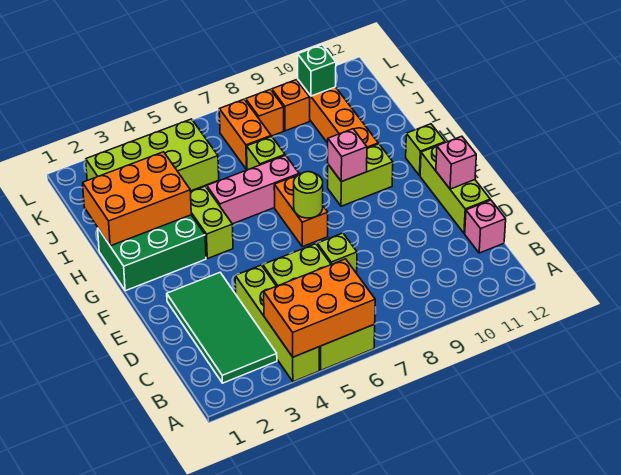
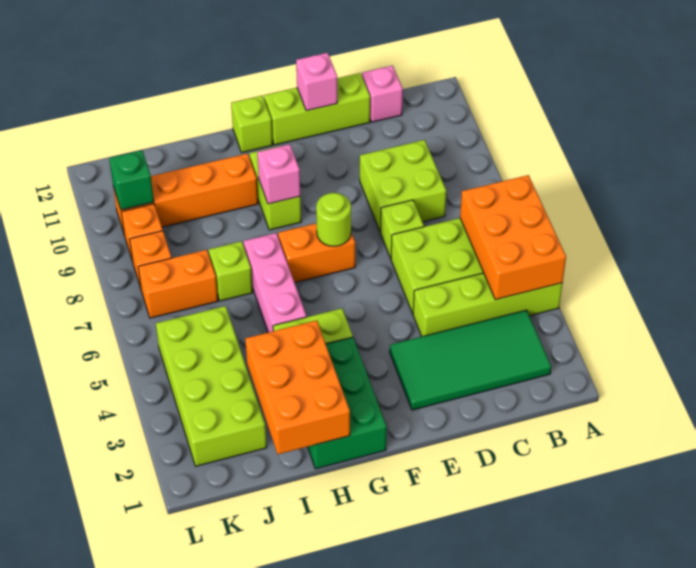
none -> lime 2x2 brick [360,140,446,231]

